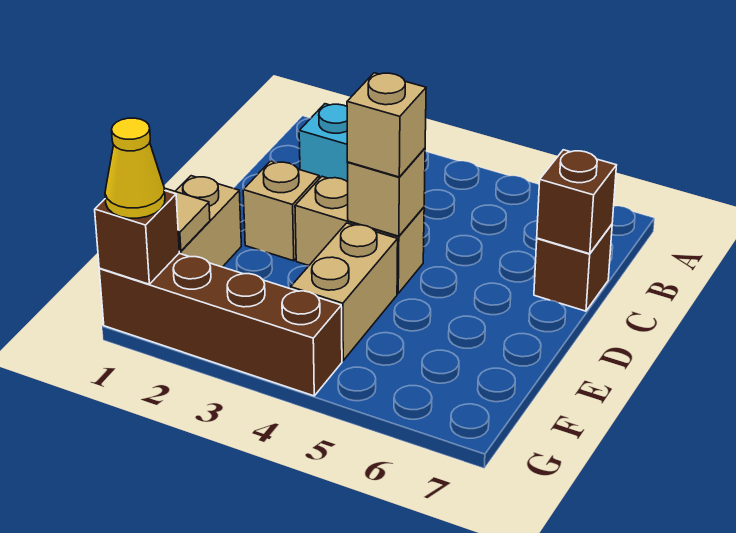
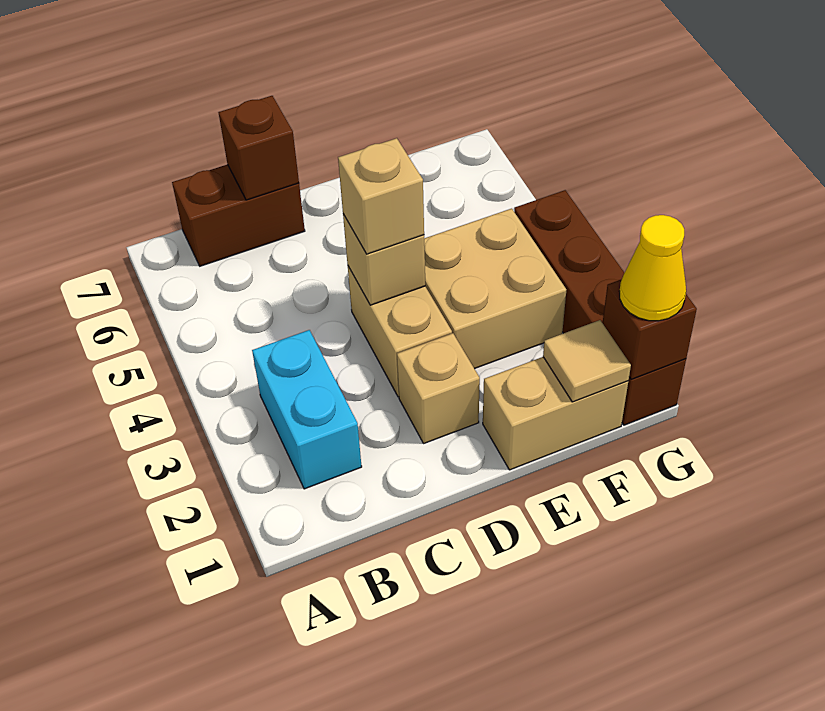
brown 1x1 brick [534,224,612,311] -> brown 1x2 brick [172,164,305,266]
tan 1x2 brick [291,223,398,361] -> tan 2x2 brick [424,209,566,369]

